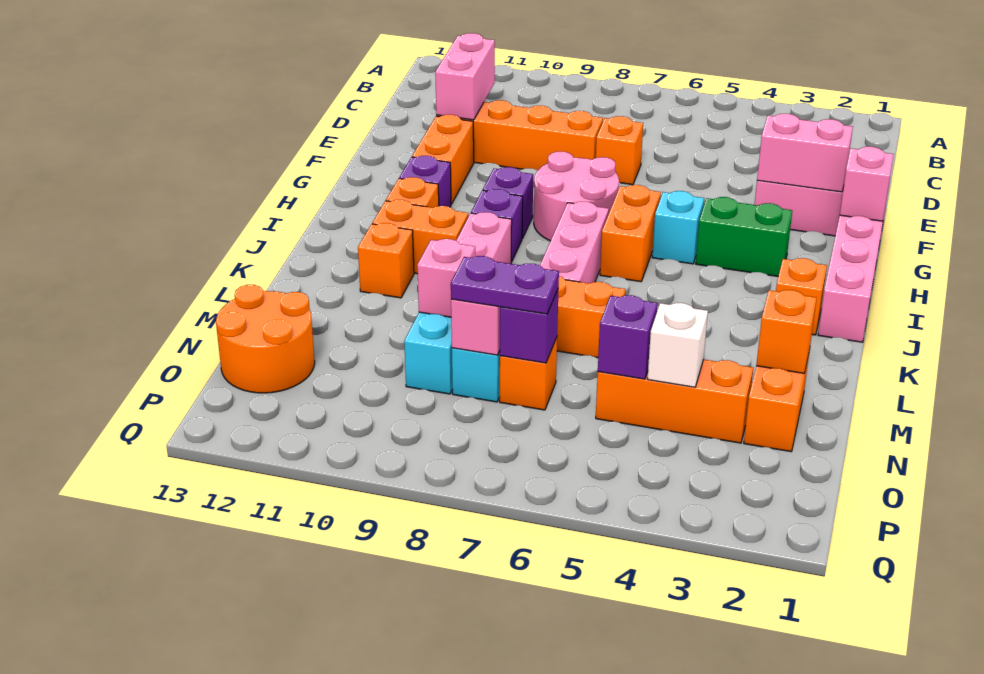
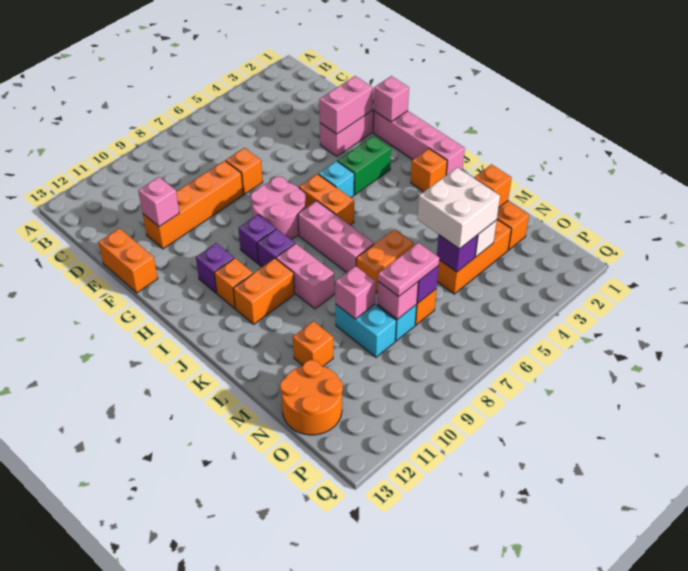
pink 1x2 brick [435,33,495,120] -> pink 1x1 brick [138,177,179,227]
orange 1x2 brick [412,115,474,204] -> orange 1x2 brick moved to [98,228,158,293]
orange 1x1 brick [358,223,414,298] -> orange 1x1 brick moved to [293,321,333,366]
none -> white 2x2 brick [418,167,500,249]
purple 1x2 plate [451,256,559,314] -> pink 1x2 plate [378,243,439,296]

